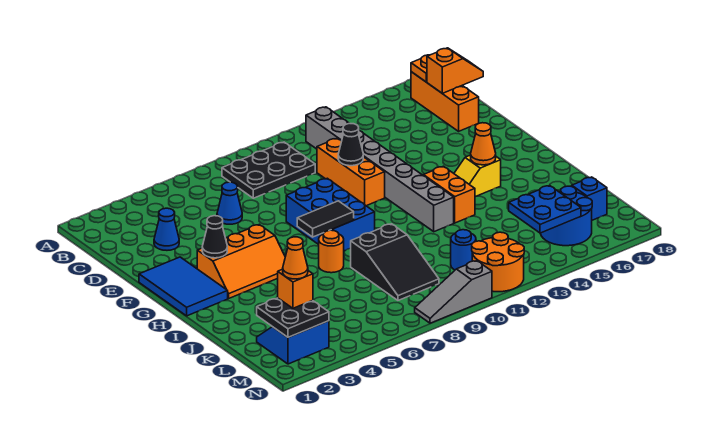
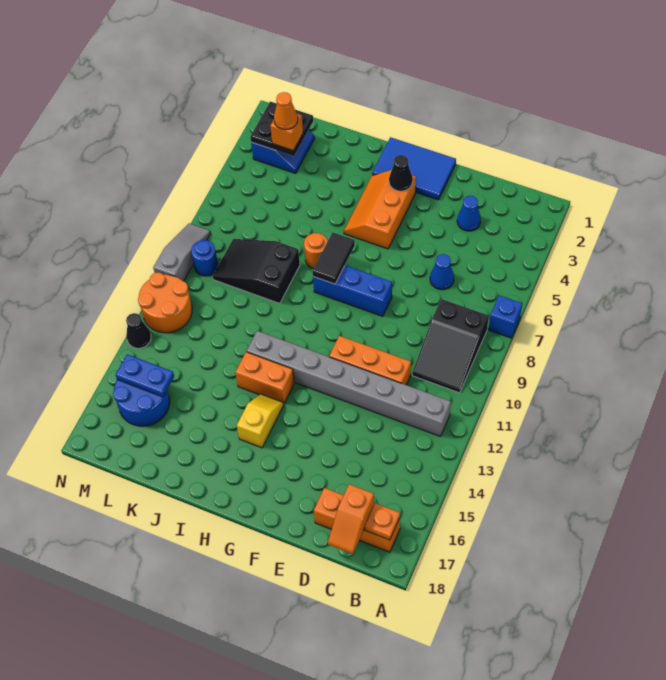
black 2x3 plate [222,142,315,198] -> black 2x3 slope [412,299,489,393]
black 1x1 cone [338,123,363,166] -> black 1x1 cone moved to [126,313,151,348]
blue 2x3 brick [286,178,375,251] -> blue 1x3 brick [313,265,392,316]
orange 1x1 cone [471,123,496,165] -> none
blue 1x1 round brick [451,230,476,270] -> blue 1x1 round brick moved to [191,240,218,276]
blue 2x2 plate [509,186,581,233] -> blue 1x2 plate [115,354,174,397]
blue 1x1 brick [572,177,607,220] -> blue 1x1 brick moved to [489,295,522,338]

